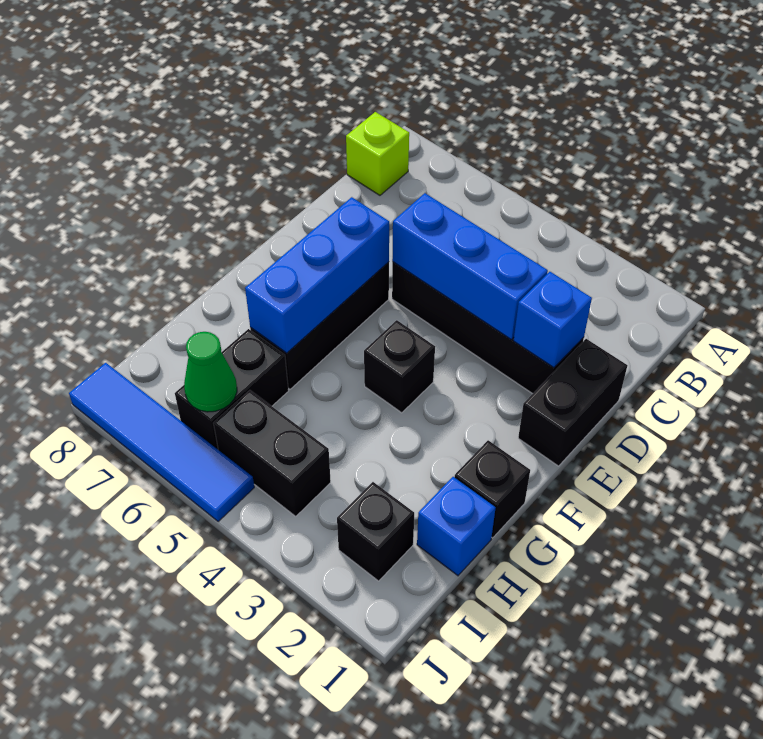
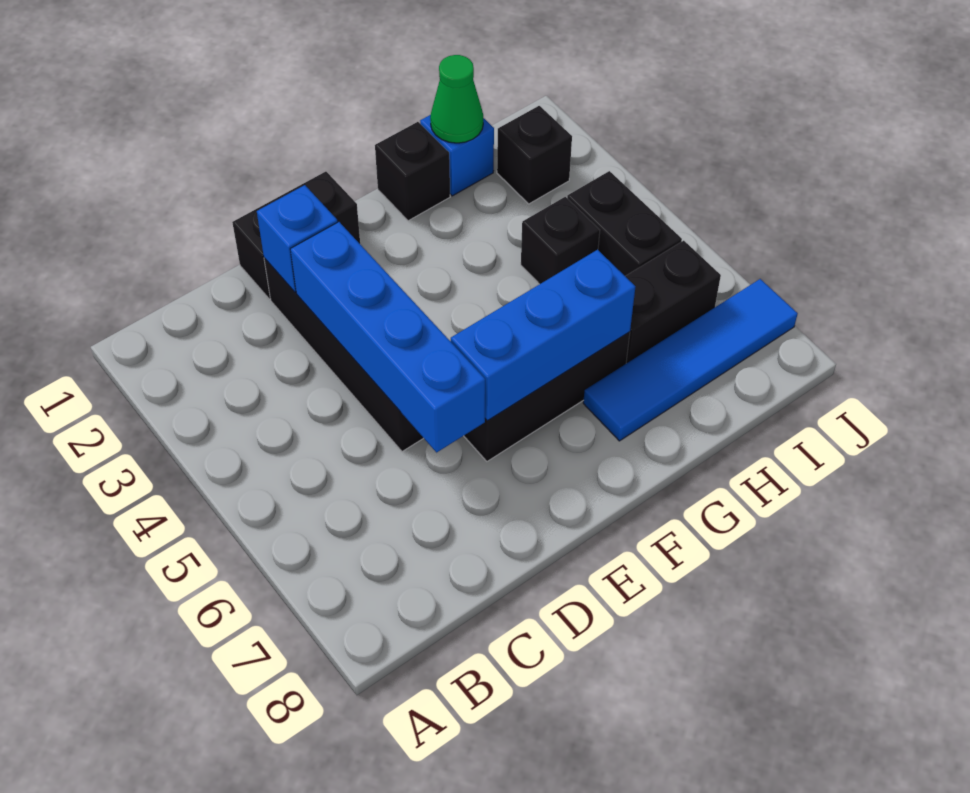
lime 1x1 brick [346,112,409,195] -> none
blue 1x3 brick [392,193,548,339] -> blue 1x4 brick [290,222,485,452]
black 1x1 brick [364,320,435,413] -> black 1x1 brick moved to [521,197,600,284]
green 1x1 cone [184,332,237,412] -> green 1x1 cone moved to [430,55,483,143]
blue 1x4 tile [69,363,254,522] -> blue 1x4 tile turned to [583,279,798,441]

